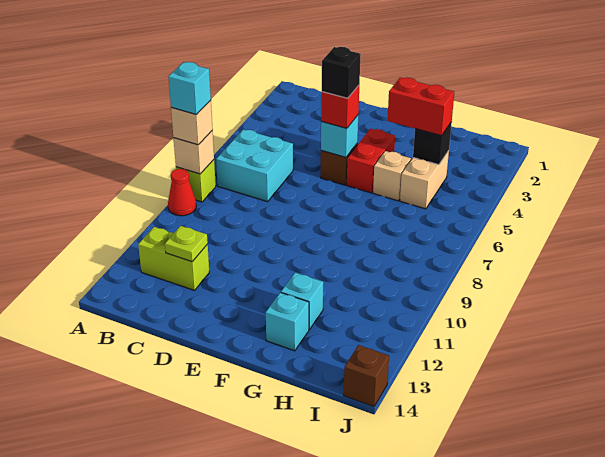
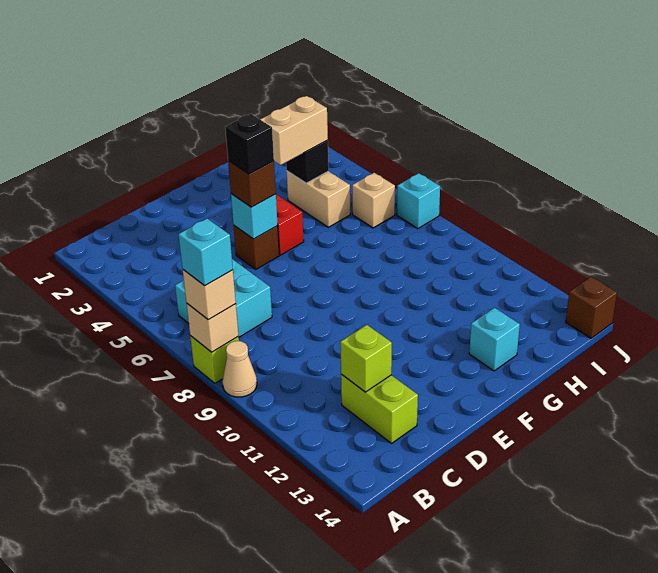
red 1x1 cone [168,169,196,216] -> tan 1x1 cone [222,341,257,397]
lime 1x2 brick [138,227,209,290] -> lime 1x2 brick turned to [341,374,418,443]
lime 1x1 plate [165,226,208,262] -> lime 1x1 brick [340,325,392,392]
red 1x1 brick [321,85,359,128] -> brown 1x1 brick [228,161,276,207]
red 1x2 brick [387,78,454,136] -> tan 1x2 brick [260,96,328,165]
tan 1x1 brick [373,151,411,201] -> tan 1x1 brick moved to [352,173,395,228]
cyan 1x1 brick [281,273,323,330] -> cyan 1x1 brick moved to [397,173,440,229]

